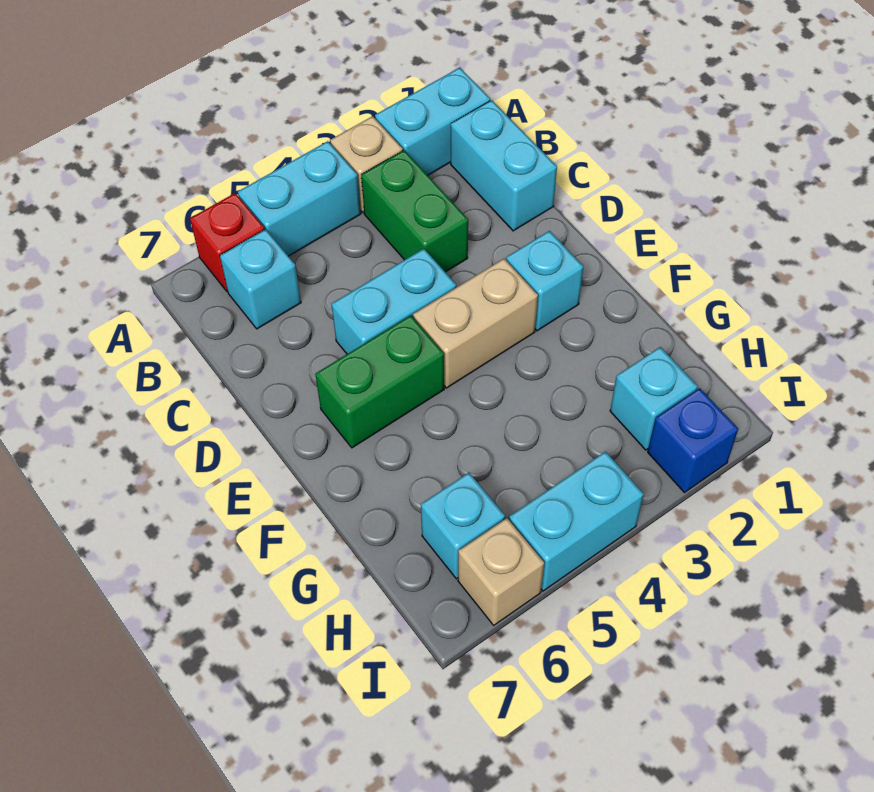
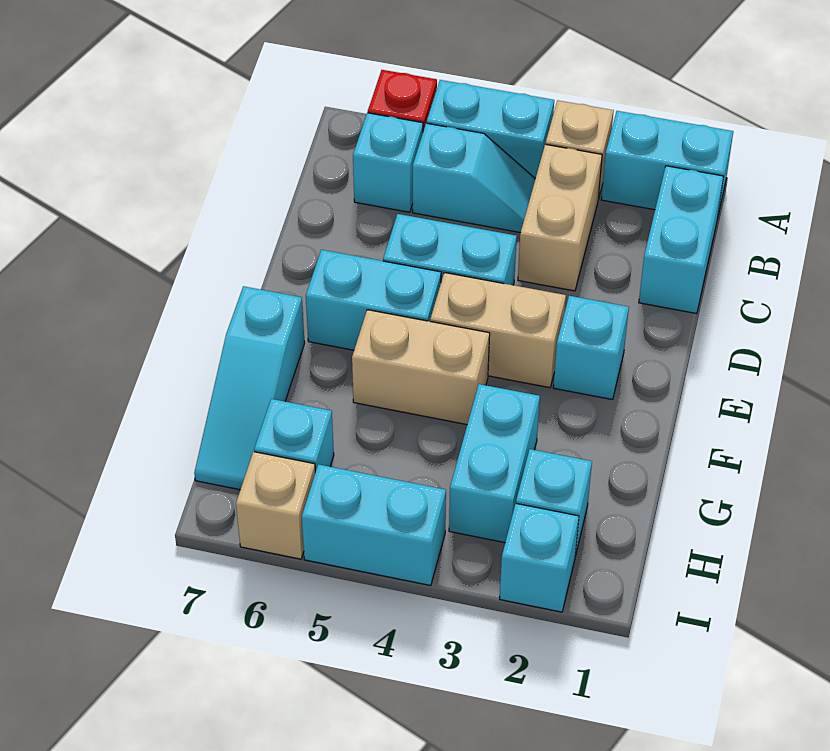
green 1x2 brick [361,150,468,272] -> tan 1x2 brick [518,144,602,291]
none -> cyan 1x2 slope [413,123,535,233]
green 1x2 brick [315,315,444,448] -> cyan 1x2 brick [306,250,441,350]
none -> tan 1x2 brick [352,310,490,425]
none -> cyan 1x3 slope [194,286,305,490]
none -> cyan 1x2 brick [449,384,540,543]
blue 1x1 brick [648,388,738,492] -> cyan 1x1 brick [500,504,579,612]

